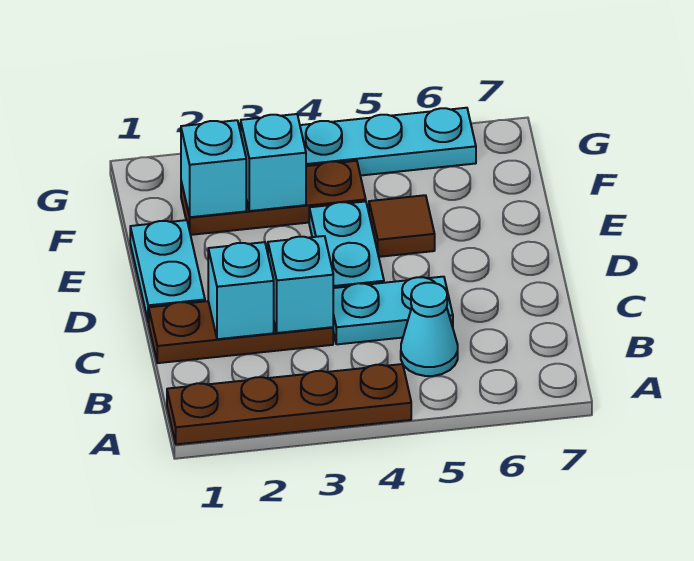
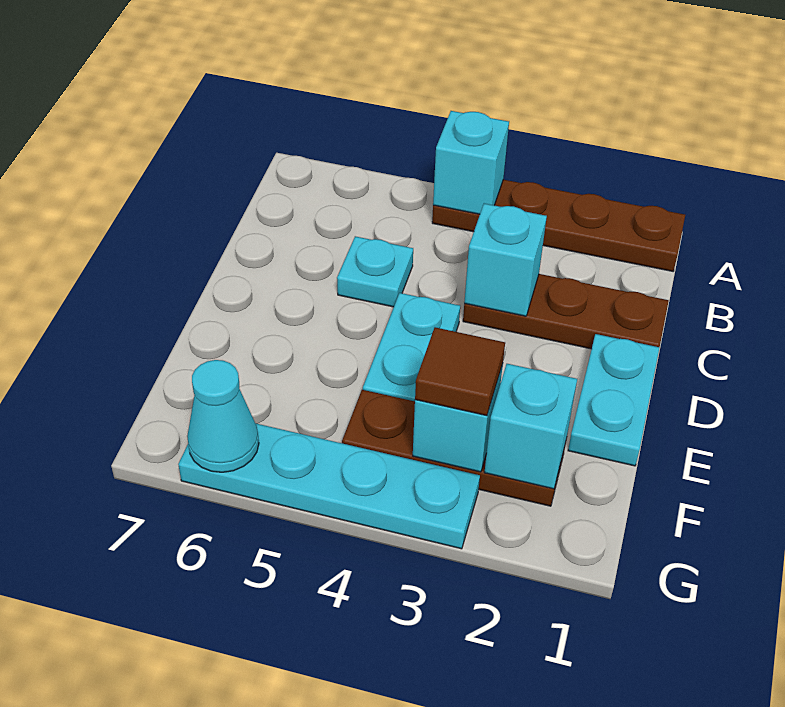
cyan 1x1 cone [401,283,458,376] -> cyan 1x1 cone moved to [187,360,259,472]
cyan 1x1 brick [208,242,274,339] -> cyan 1x1 brick moved to [433,111,509,214]
cyan 1x2 plate [333,277,453,344] -> cyan 1x1 plate [337,236,413,307]
brown 1x1 tile [369,195,435,257] -> brown 1x1 tile moved to [415,327,505,416]

